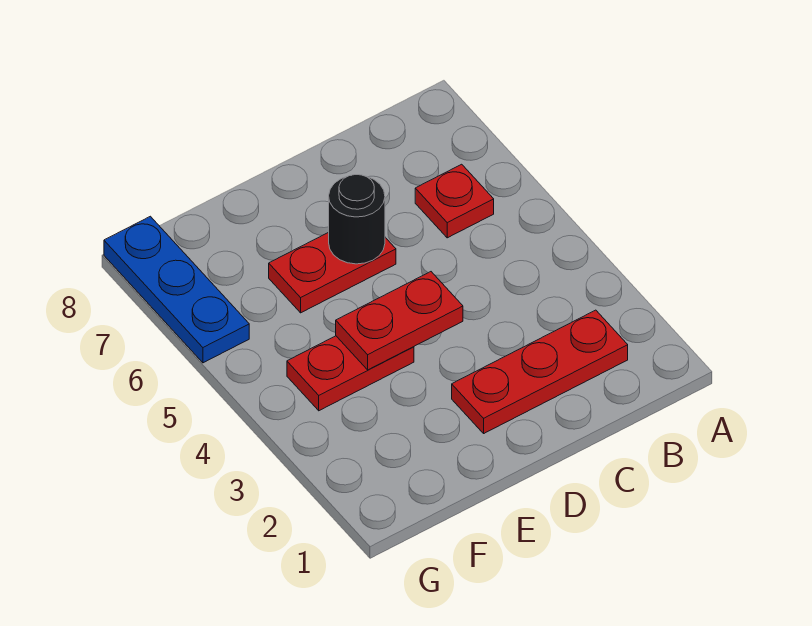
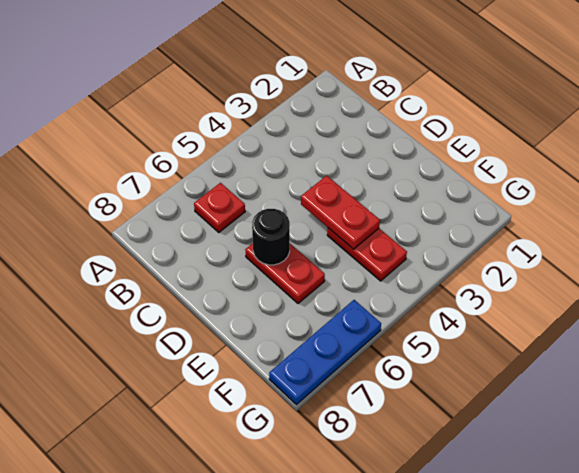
red 1x3 plate [452,310,628,433] -> none

